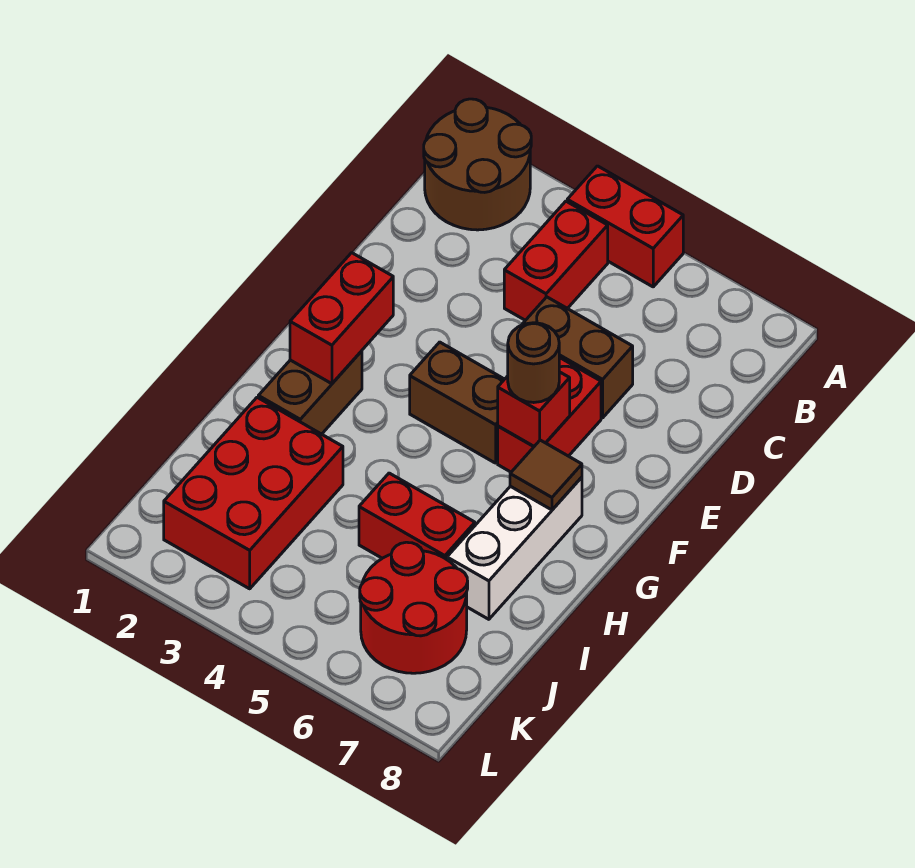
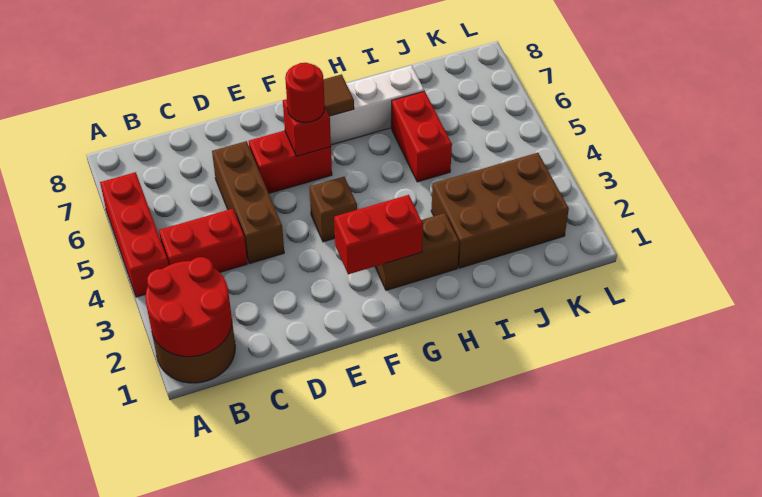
red 1x2 brick [567,166,683,287] -> red 1x3 brick [100,172,169,297]
brown 1x2 brick [522,297,633,418] -> brown 1x3 brick [212,141,284,264]
brown 1x2 brick [410,342,504,463] -> brown 1x1 brick [309,177,357,242]
brown 1x1 round brick [508,323,559,403] -> red 1x1 round brick [285,63,325,122]
red 2x3 brick [164,397,343,589] -> brown 2x3 brick [431,153,569,268]
red 2x2 round brick [360,542,468,673] -> red 2x2 round brick moved to [145,257,232,357]

